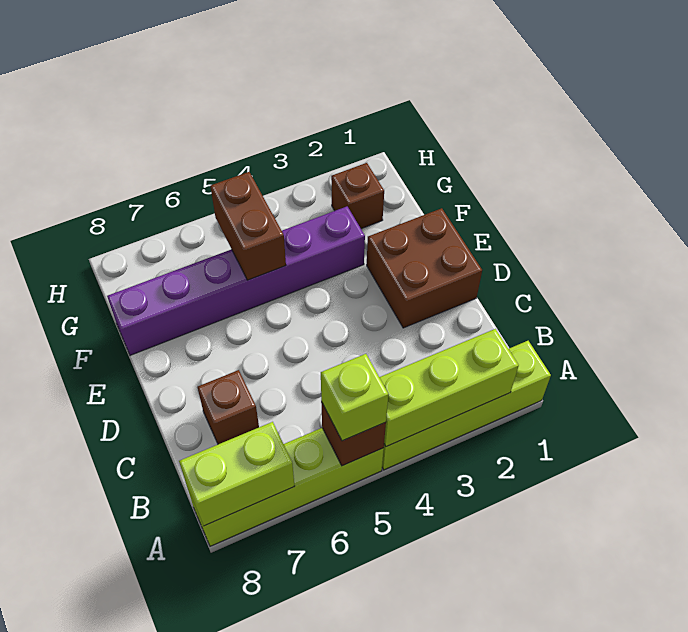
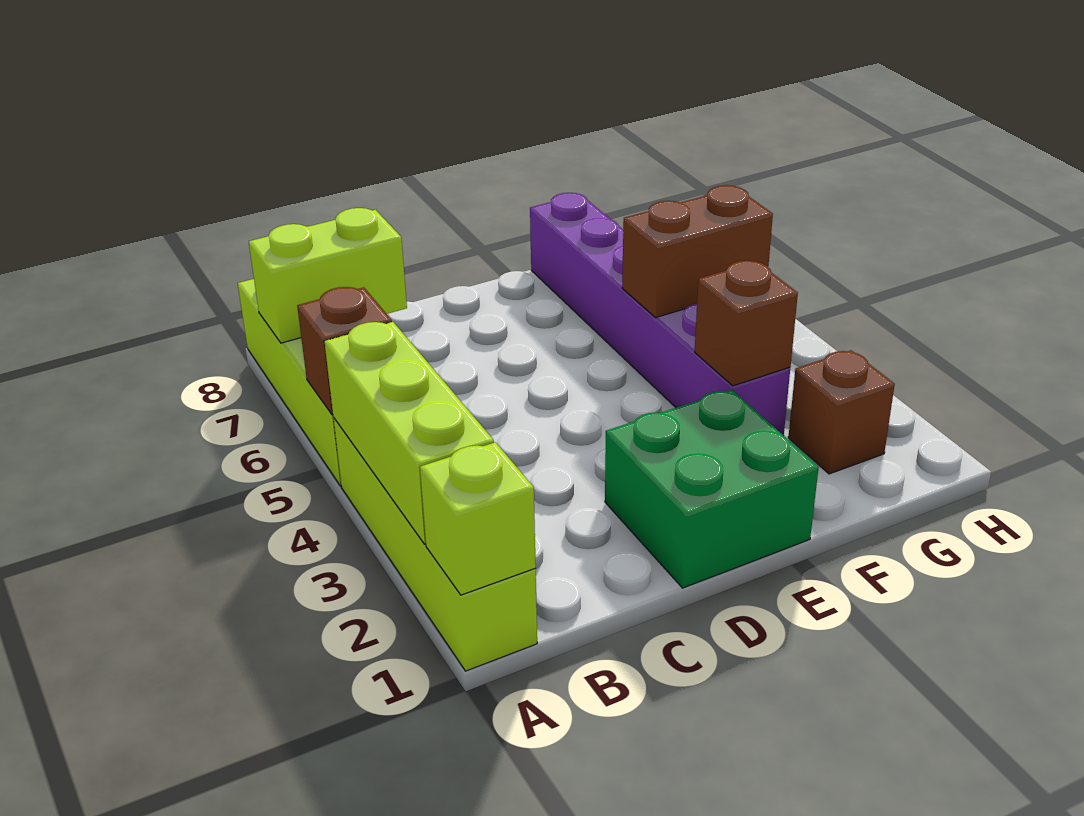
lime 1x1 brick [321,354,388,441] -> lime 1x1 brick moved to [420,442,536,595]
lime 1x2 brick [179,422,295,526] -> lime 1x2 brick turned to [249,208,407,343]
brown 1x1 brick [197,370,259,444] -> brown 1x1 brick moved to [695,261,798,386]
brown 2x2 brick [367,208,482,328] -> green 2x2 brick [605,390,819,588]

